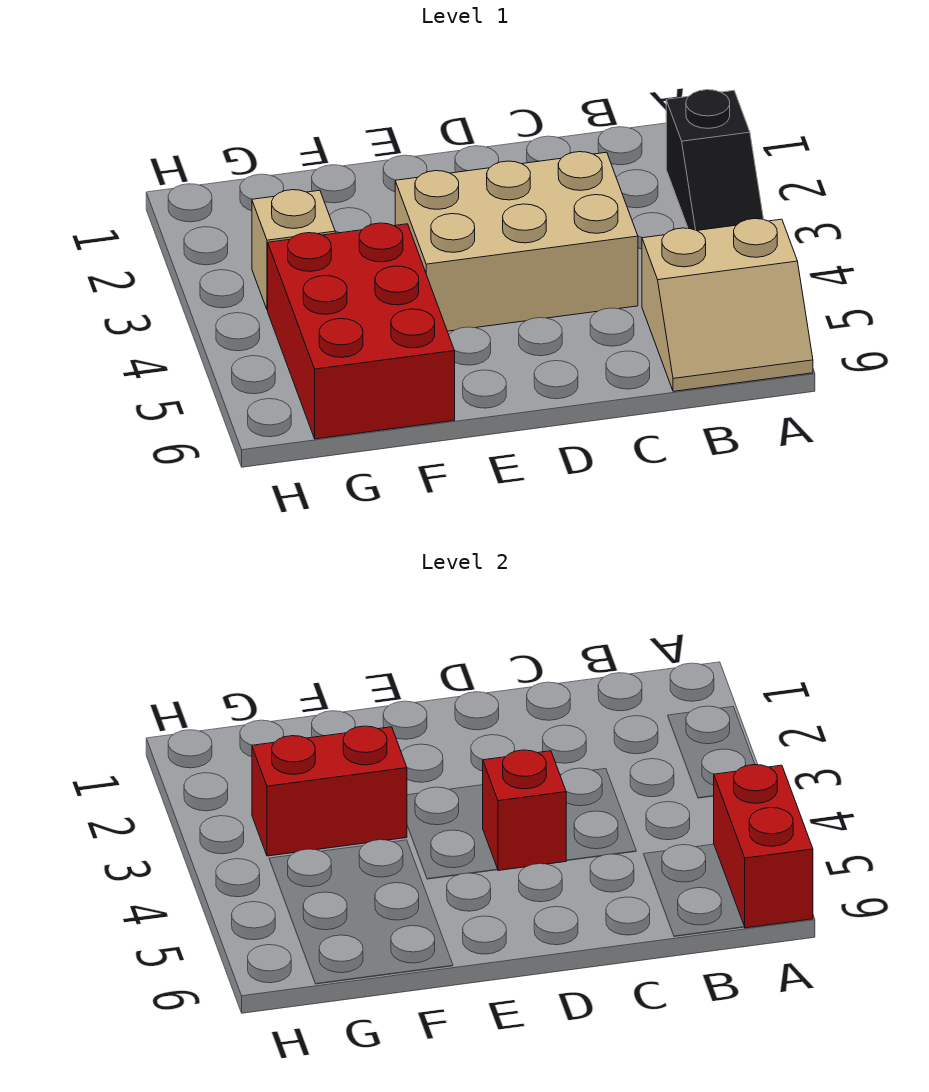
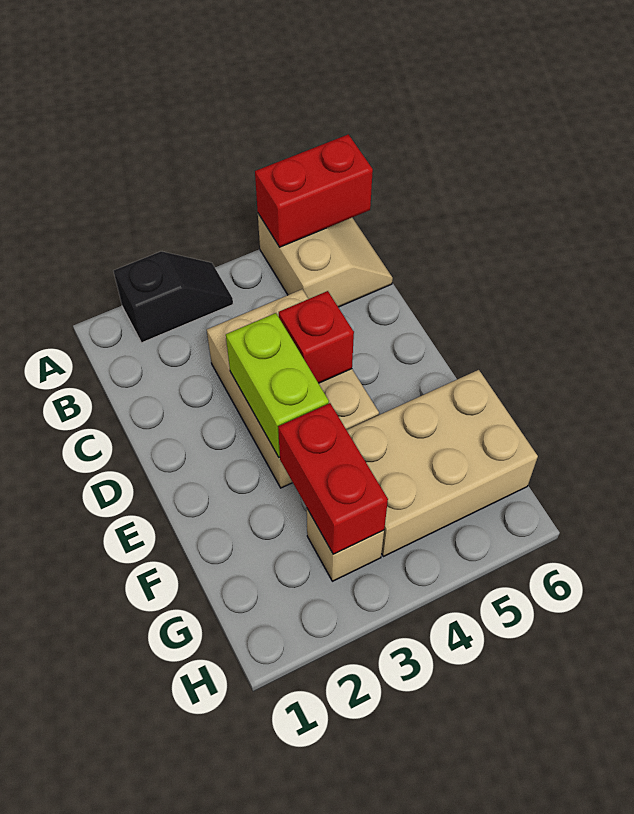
none -> lime 1x2 brick [226,313,329,457]
red 2x3 brick [268,223,455,439] -> tan 2x3 brick [347,370,538,557]

